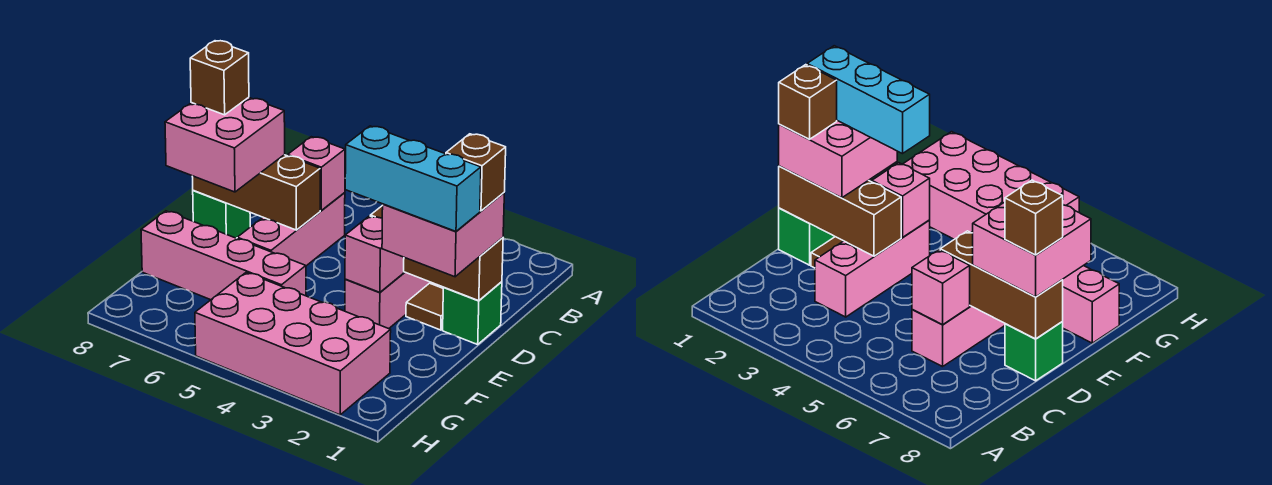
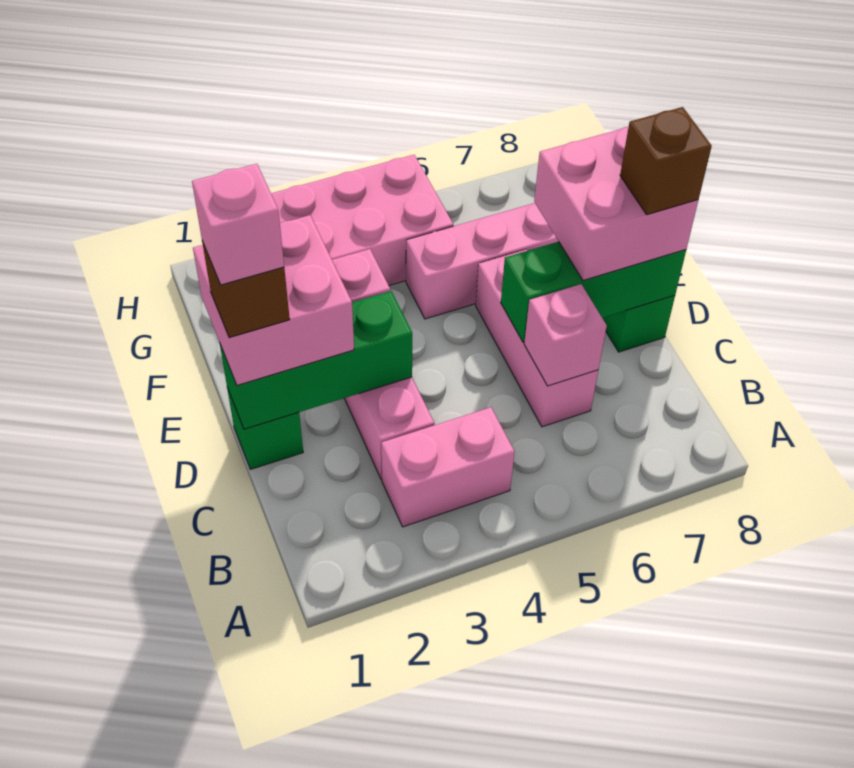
none -> pink 1x2 brick [381,407,515,527]
brown 1x3 brick [370,205,503,301] -> green 1x3 brick [219,291,412,429]
none -> pink 1x1 brick [192,164,284,285]
brown 1x1 tile [406,283,443,330] -> none
brown 1x3 brick [192,155,320,230] -> green 1x3 brick [501,242,686,342]
cyan 1x3 brick [345,126,481,231] -> none

